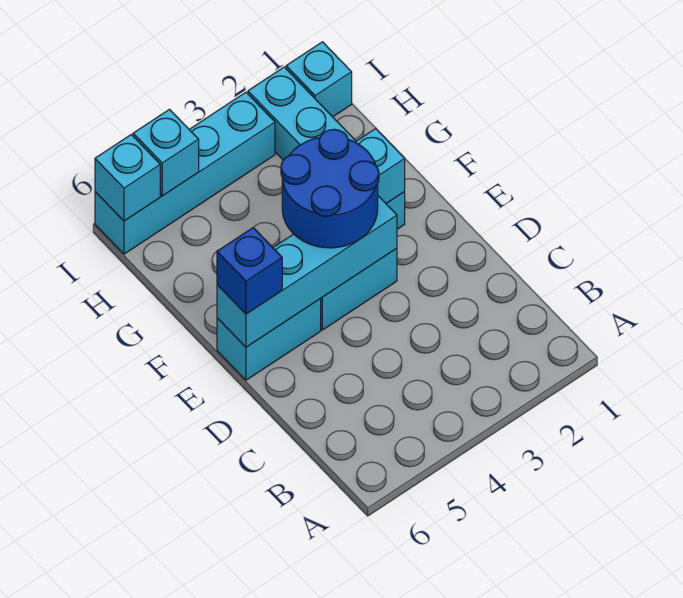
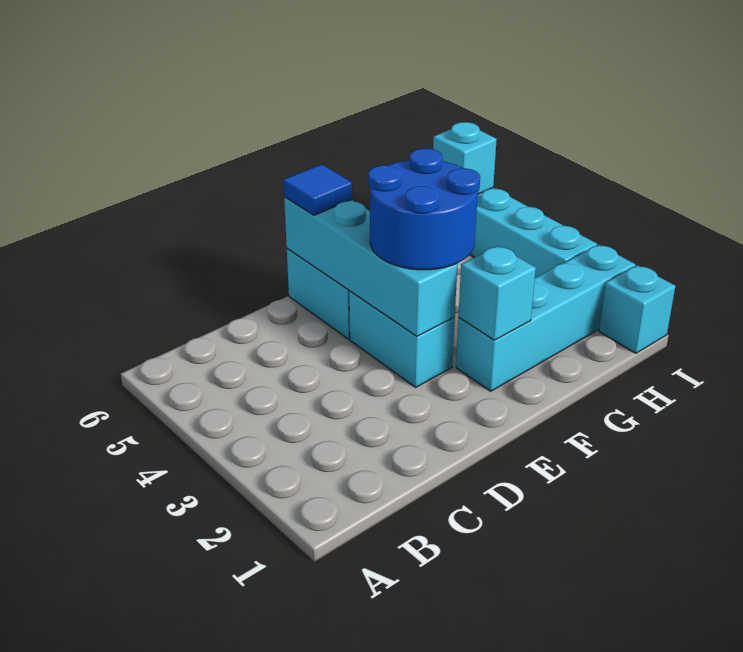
blue 1x1 brick [217,228,282,314] -> blue 1x1 tile [283,164,352,215]
cyan 1x1 brick [133,109,199,196] -> none

